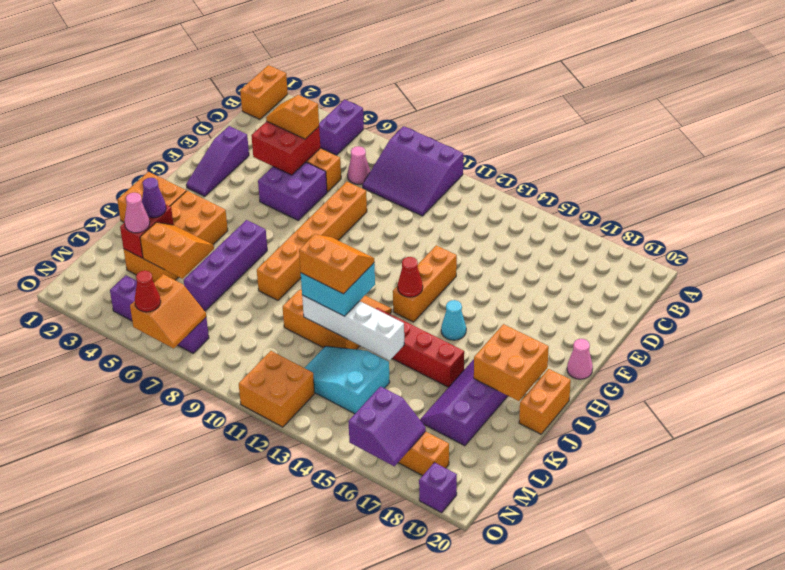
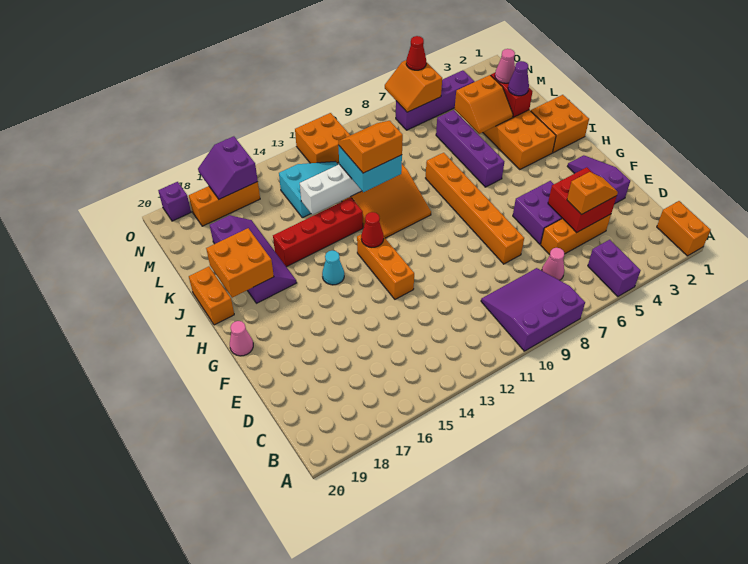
orange 2x2 slope [299,234,374,294] -> orange 2x2 slope turned to [338,121,403,173]

